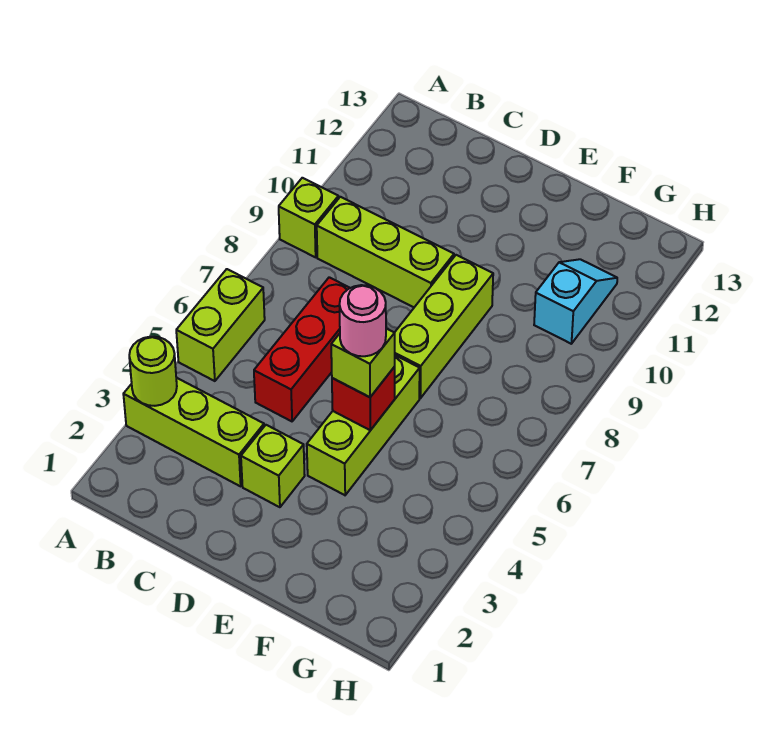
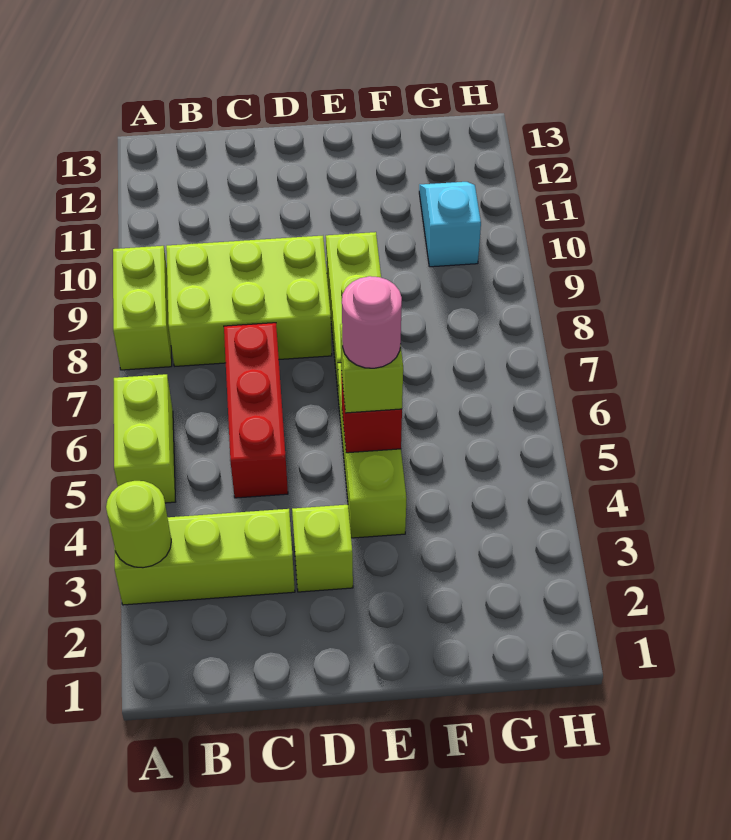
lime 1x1 brick [279,178,338,257] -> lime 1x2 brick [113,246,172,370]
lime 1x3 brick [317,197,454,307] -> lime 2x3 brick [166,236,332,366]

